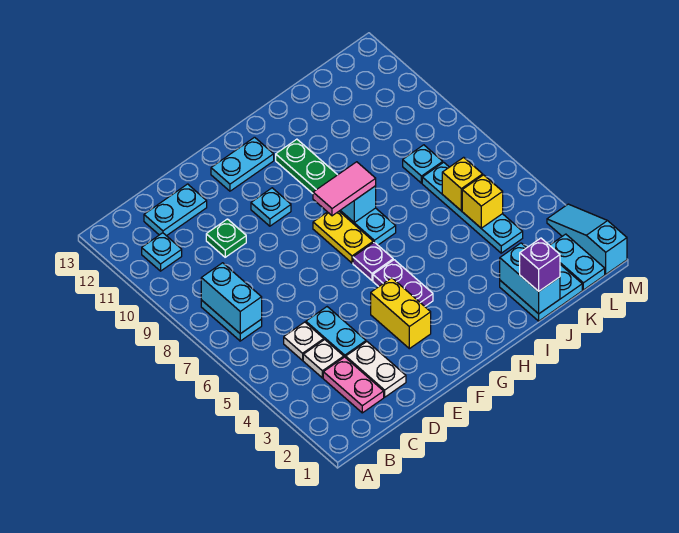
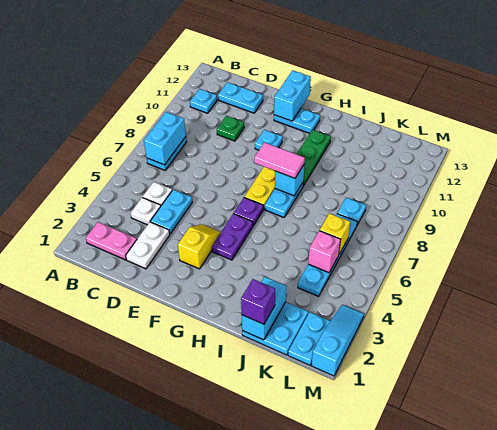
pink 1x2 plate [323,357,384,413] -> pink 1x2 plate turned to [86,222,137,260]
yellow 1x2 brick [371,278,431,349] -> yellow 1x2 slope [178,224,221,269]
none -> cyan 1x2 brick [274,70,311,121]
yellow 1x1 brick [462,175,503,228] -> pink 1x1 brick [308,231,341,273]

